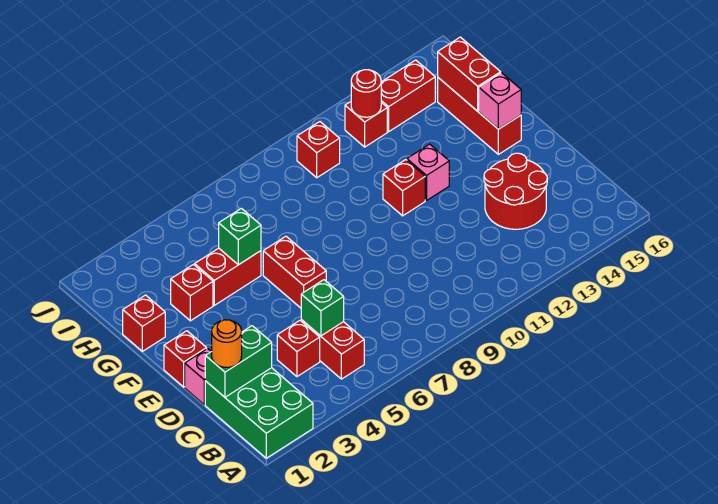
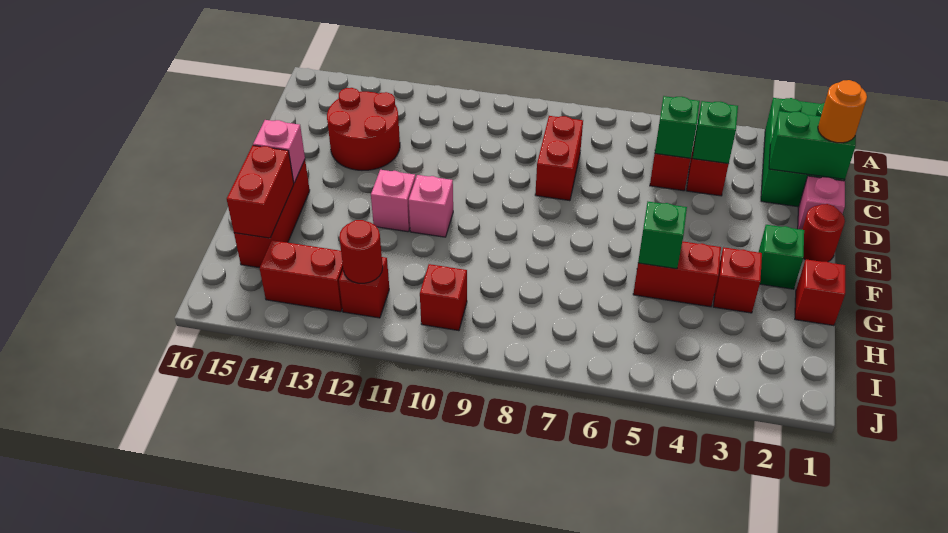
none -> green 1x1 brick [693,101,738,164]
red 1x1 brick [164,331,207,387] -> red 1x1 round brick [802,204,845,262]
red 1x2 brick [263,236,326,308] -> red 1x2 brick moved to [535,116,583,201]
none -> green 1x1 brick [759,225,804,289]
red 1x1 brick [383,160,425,216] -> pink 1x1 brick [409,175,453,237]

